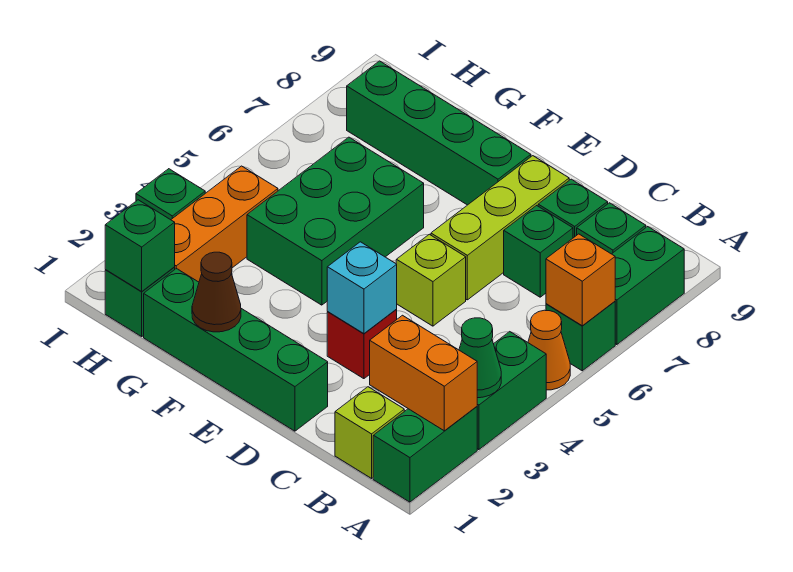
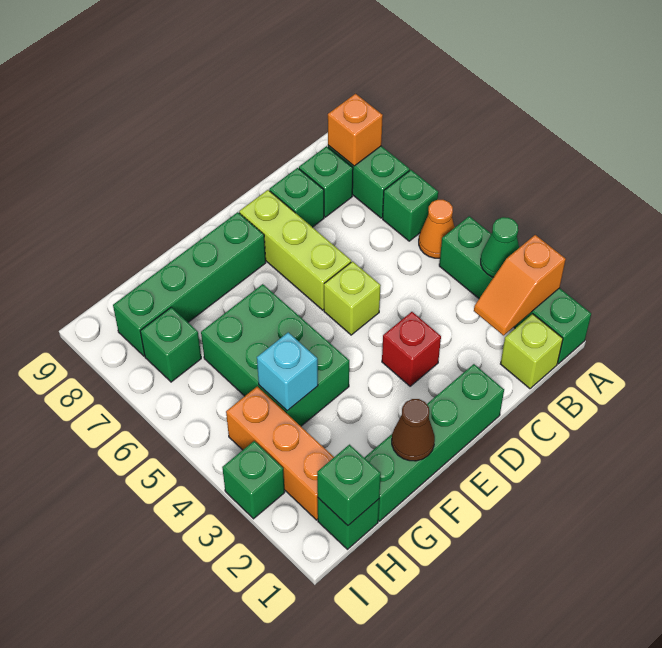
orange 1x2 brick [370,315,477,431] -> orange 1x2 slope [474,235,566,335]
orange 1x1 brick [546,234,615,326] -> orange 1x1 brick moved to [328,94,383,166]
green 1x1 brick [504,206,573,297] -> green 1x1 brick moved to [140,307,201,382]
cyan 1x1 brick [327,242,397,334] -> cyan 1x1 brick moved to [257,332,318,411]

